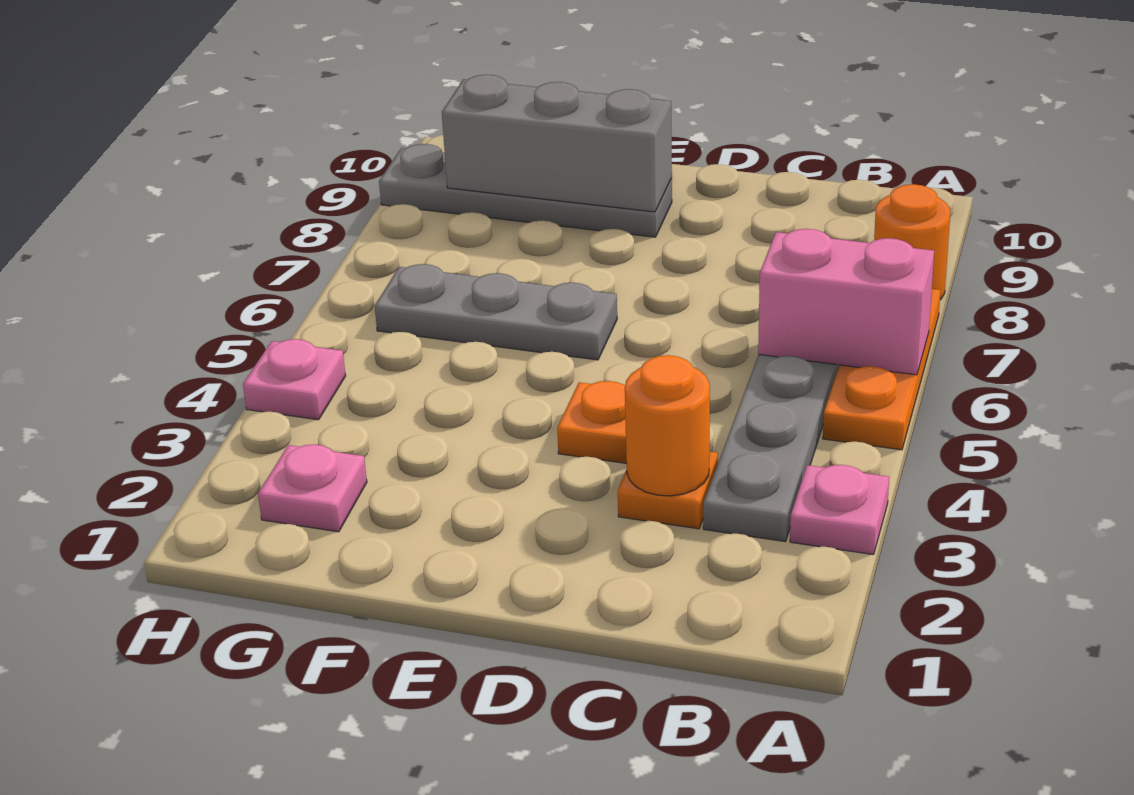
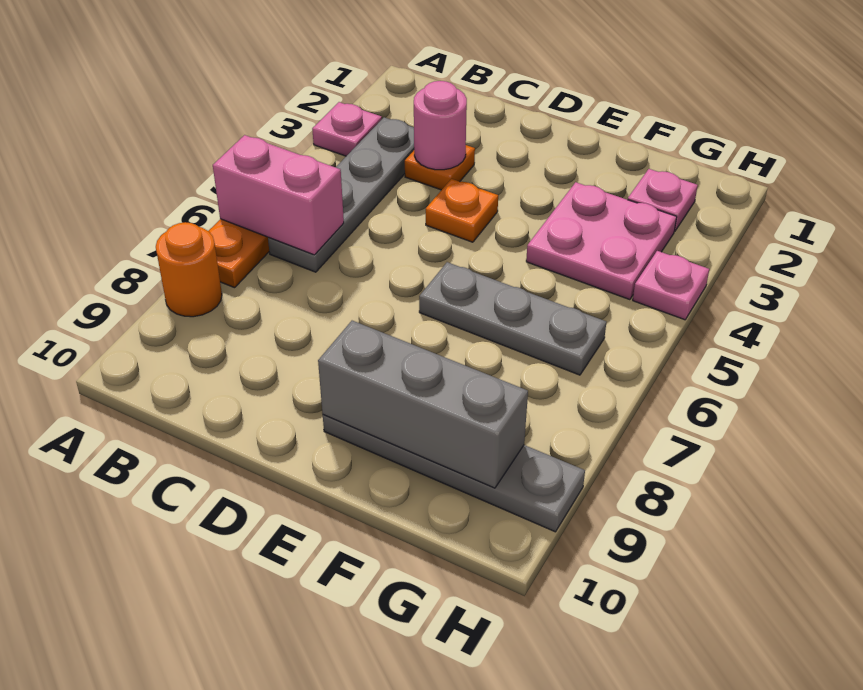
orange 1x1 round brick [625,355,710,496] -> pink 1x1 round brick [414,81,467,170]
none -> pink 2x2 plate [526,182,677,300]

